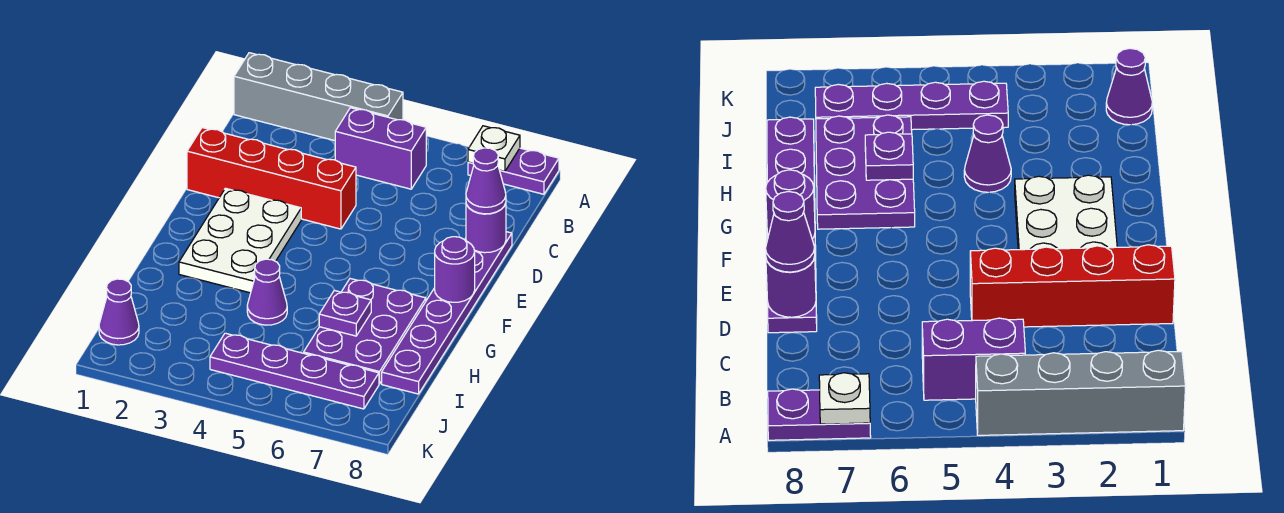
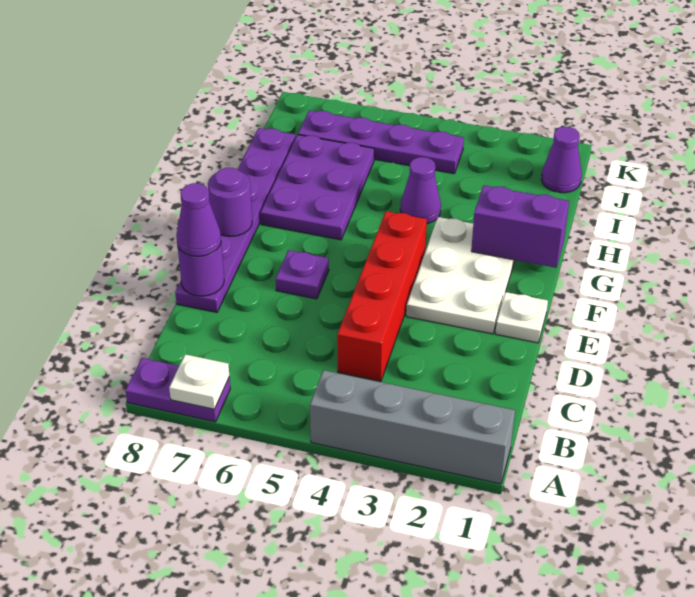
purple 1x2 brick [335,108,426,189] -> purple 1x2 brick moved to [471,185,569,268]
red 1x4 brick [187,128,356,229] -> red 1x4 brick turned to [337,211,427,381]
none -> white 1x1 plate [495,292,548,343]
purple 1x1 plate [319,290,371,336] -> purple 1x1 plate moved to [276,250,329,299]

